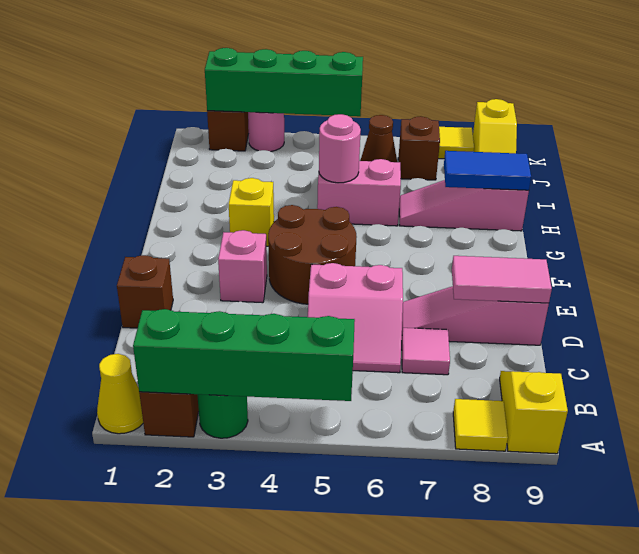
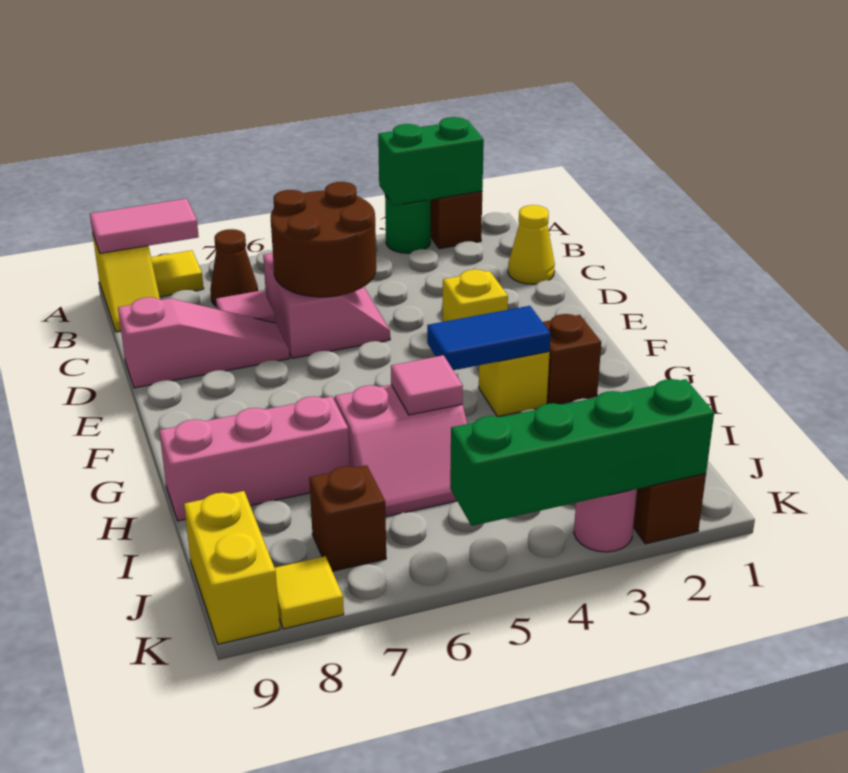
yellow 1x1 cone [97,354,143,434] -> yellow 1x1 cone moved to [508,205,555,284]
green 1x4 brick [133,309,355,401] -> green 1x2 brick [378,117,484,206]
pink 2x2 slope [308,263,403,373] -> pink 2x2 slope turned to [263,253,390,358]
brown 1x1 brick [117,255,173,328] -> brown 1x1 brick moved to [543,314,601,404]
pink 1x2 tile [452,256,552,303] -> pink 1x2 tile moved to [90,199,199,253]
pink 1x1 brick [218,230,267,303] -> yellow 1x1 brick [443,269,508,322]
brown 2x2 round brick [268,205,357,304] -> brown 2x2 round brick moved to [271,182,376,297]
pink 1x1 round brick [319,114,361,183] -> pink 1x1 tile [391,355,463,415]
pink 1x3 slope [399,180,529,231] -> pink 1x3 brick [159,396,350,521]
blue 1x2 tile [444,151,531,190] -> blue 1x2 tile moved to [427,306,551,370]
brown 1x1 cone [361,115,397,162] -> brown 1x1 cone moved to [210,229,258,307]
yellow 1x2 slope [473,99,517,153] -> yellow 1x2 brick [184,491,280,644]

